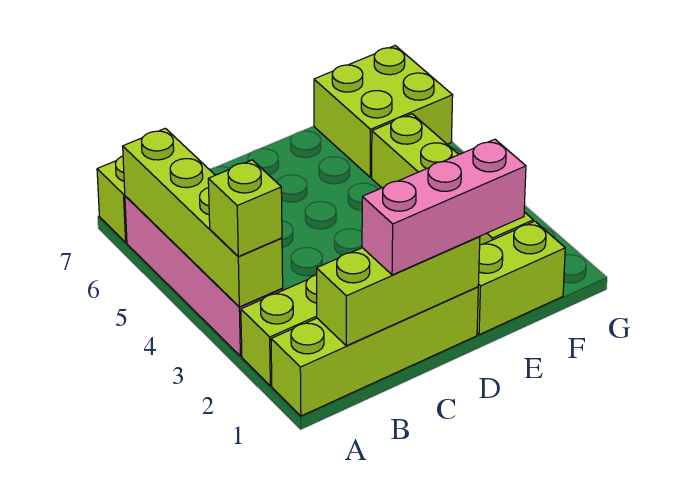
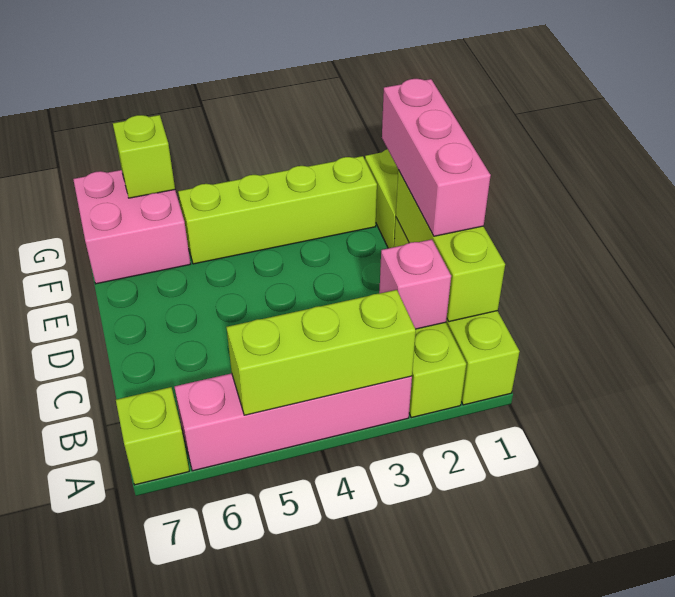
lime 1x4 brick [123,128,283,307] -> lime 1x3 brick [226,290,416,415]
lime 1x1 brick [208,160,282,256] -> lime 1x1 brick moved to [113,115,175,198]
none -> pink 1x1 brick [379,239,451,329]
lime 2x2 brick [314,46,453,177] -> pink 2x2 brick [73,170,191,284]

